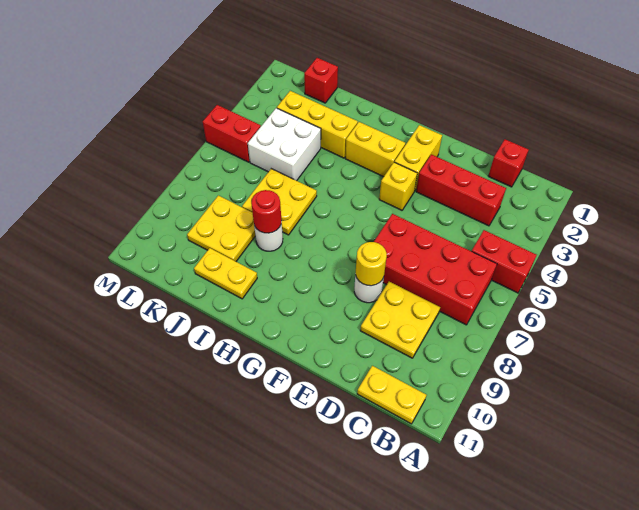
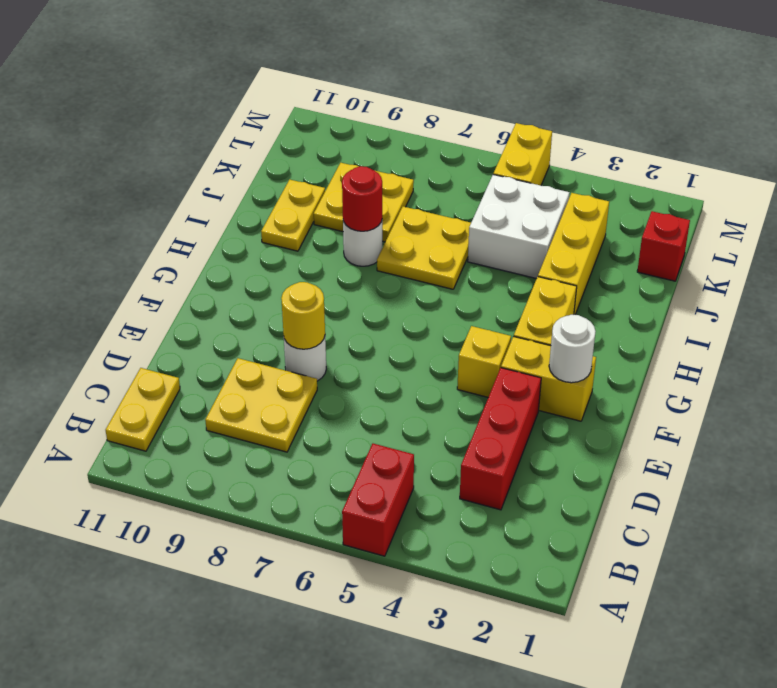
red 2x4 brick [374,214,497,325] -> none
red 1x1 brick [488,139,528,187] -> none
none -> white 1x1 round brick [549,315,596,383]
red 1x2 brick [203,105,261,162] -> yellow 1x2 brick [493,123,552,185]

